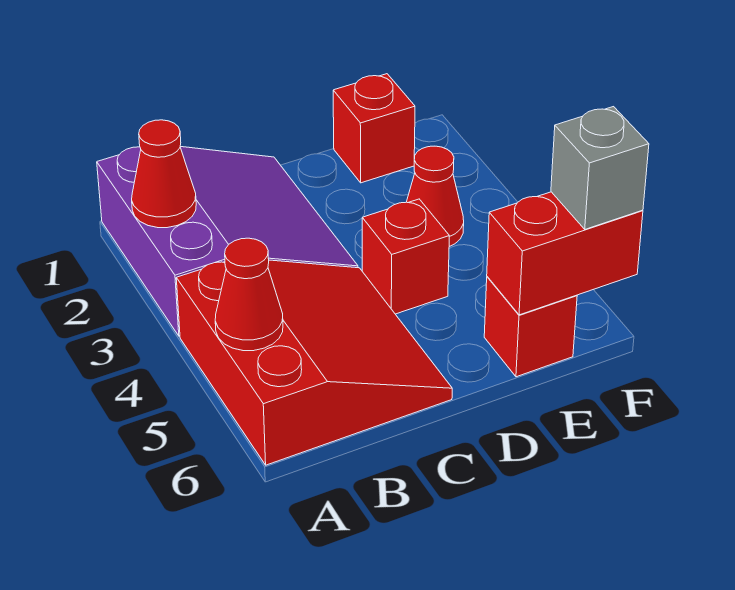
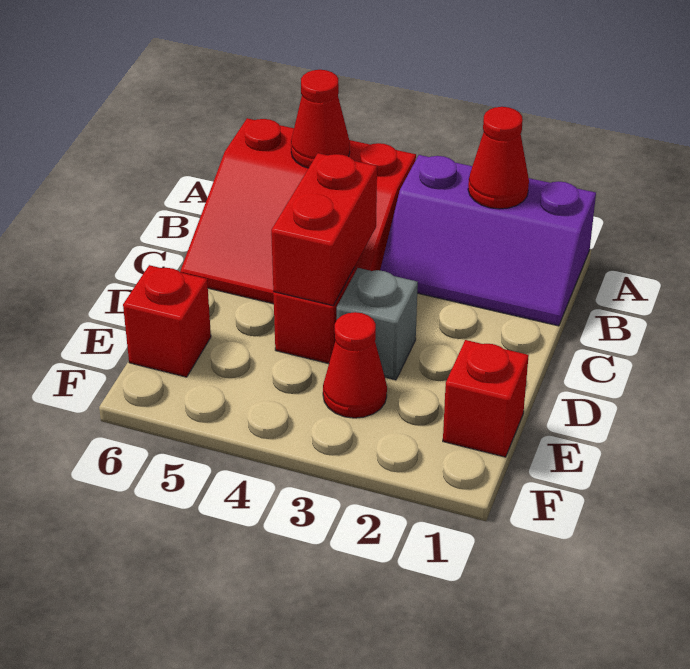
purple 3x3 slope [97,147,358,336] -> purple 2x3 slope [380,155,596,326]
red 1x2 brick [487,192,643,315] -> red 1x2 brick moved to [271,153,377,306]
grey 1x1 brick [551,107,649,229] -> grey 1x1 brick moved to [337,268,418,380]

